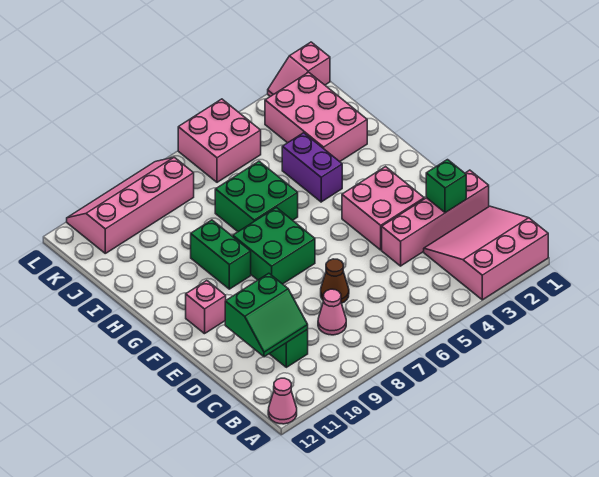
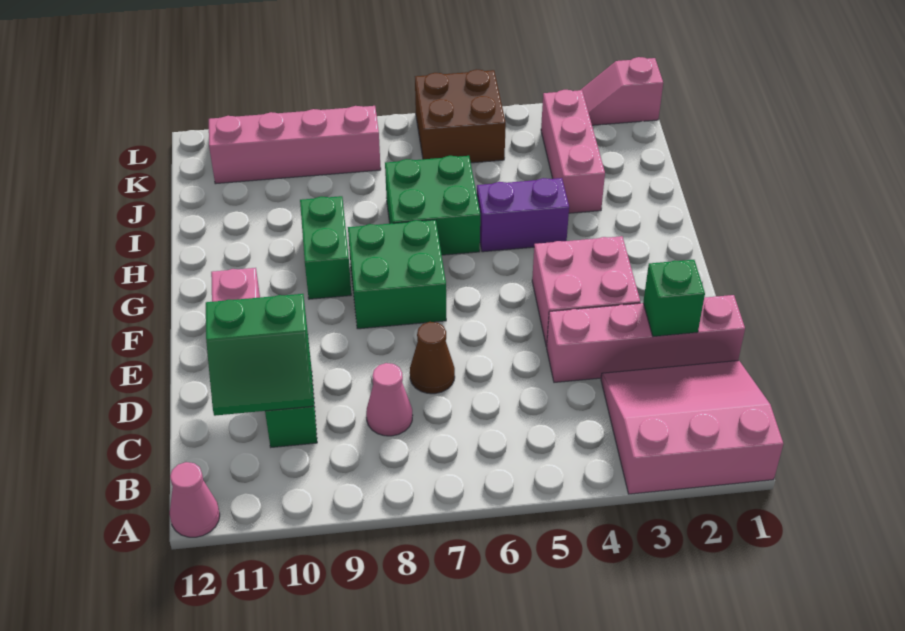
purple 1x2 brick [282,133,342,202] -> purple 1x2 brick turned to [477,178,569,252]
pink 2x3 brick [265,72,367,162] -> pink 1x3 brick [541,90,605,213]
pink 2x2 brick [178,99,261,182] -> brown 2x2 brick [415,69,506,163]

